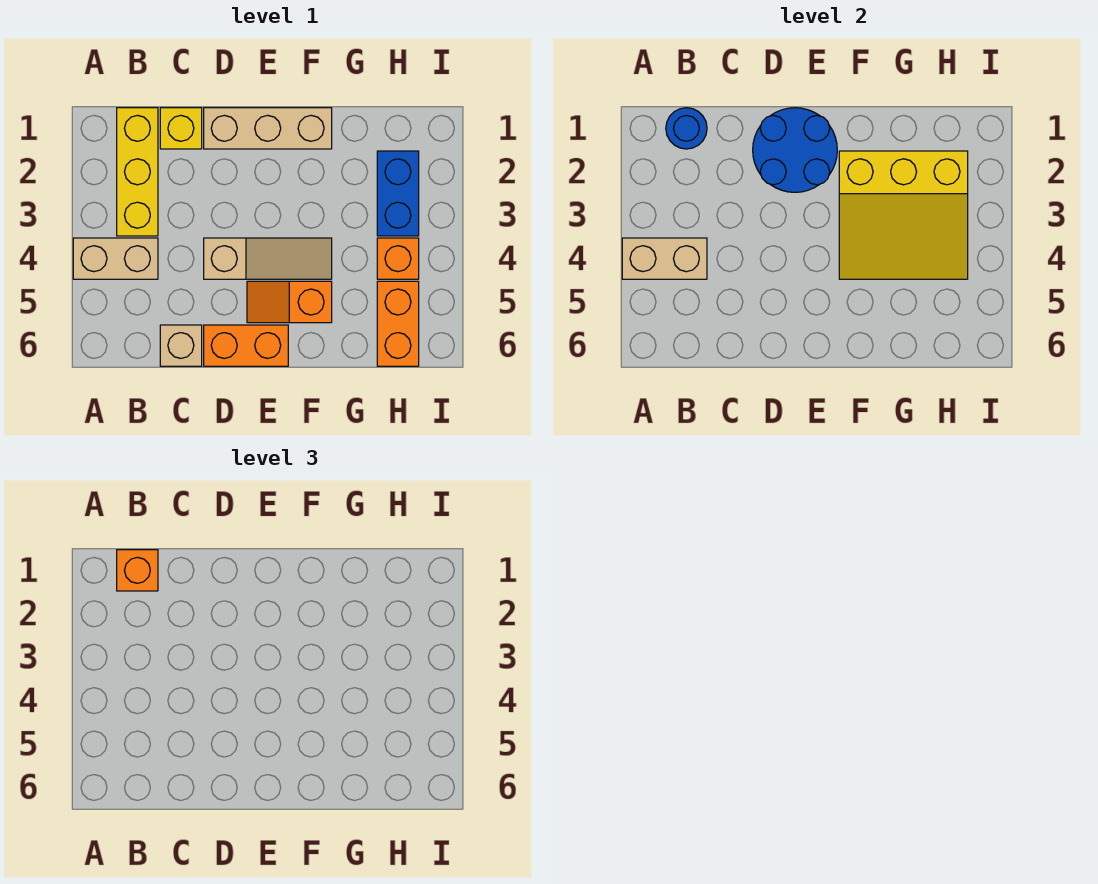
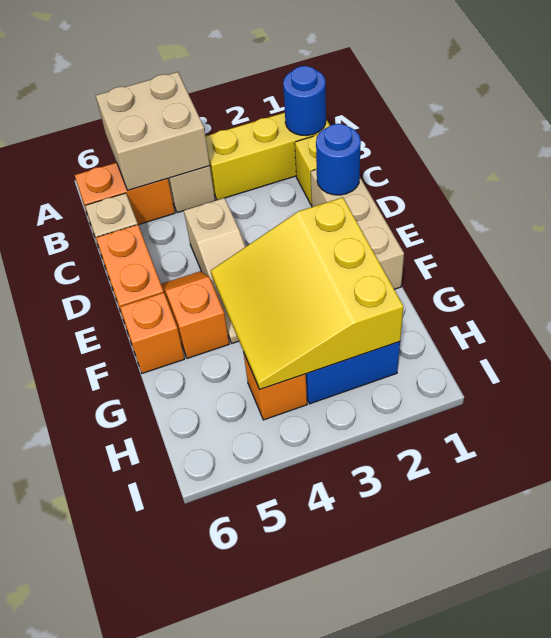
tan 1x2 brick [622,238,707,279] -> tan 2x2 brick [96,72,210,190]
orange 1x1 brick [117,550,158,591] -> orange 1x1 brick moved to [120,293,185,373]
blue 2x2 round brick [753,108,837,192] -> blue 1x1 round brick [316,124,361,195]
orange 1x2 brick [377,281,419,366] -> orange 1x2 brick moved to [75,163,175,225]

